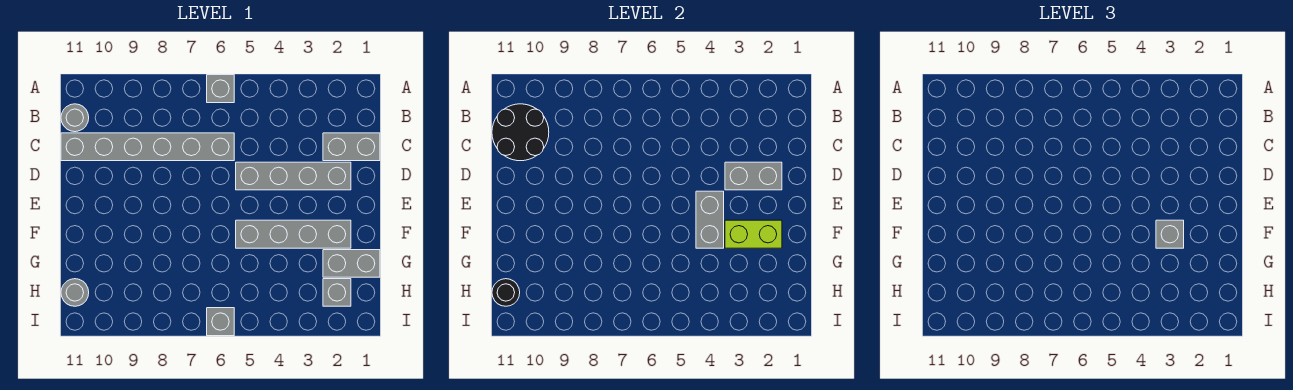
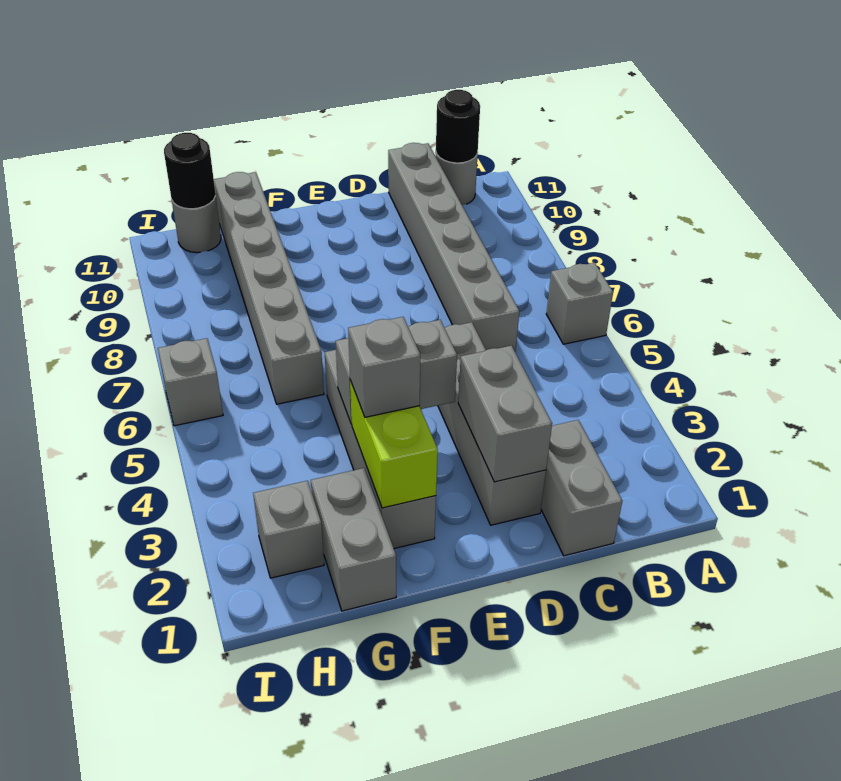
black 2x2 round brick [492,104,549,161] -> black 1x1 round brick [436,90,480,163]
none -> grey 1x6 brick [214,172,324,404]

